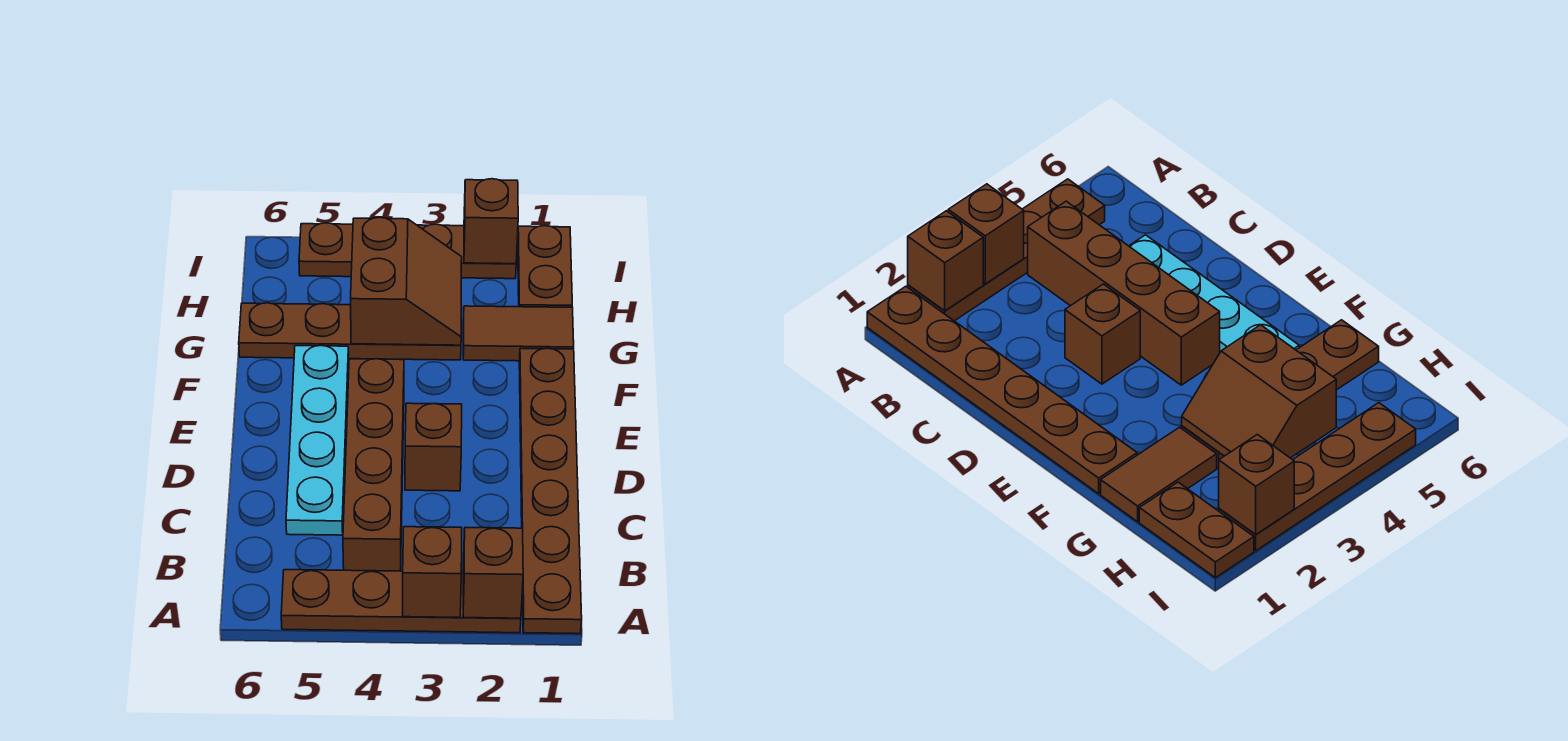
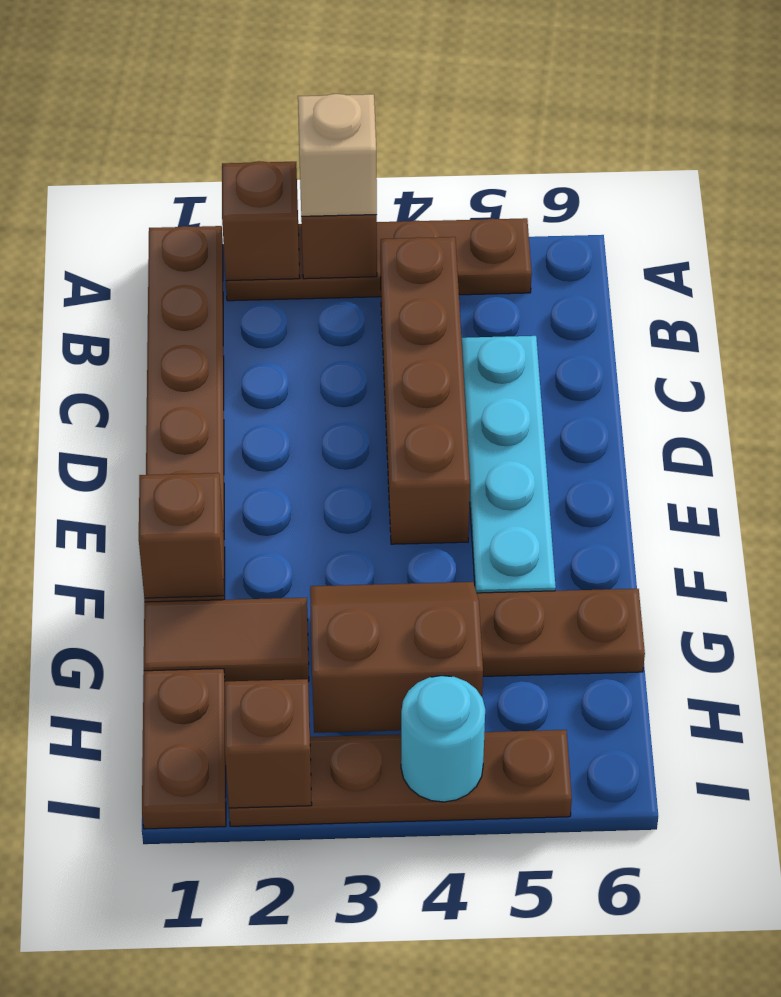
none -> tan 1x1 brick [298,94,377,216]
brown 1x1 brick [405,403,462,491] -> brown 1x1 brick moved to [139,473,224,598]
brown 2x2 slope [351,217,462,345] -> brown 2x2 slope turned to [310,582,483,733]
none -> cyan 1x1 round brick [401,676,485,802]

